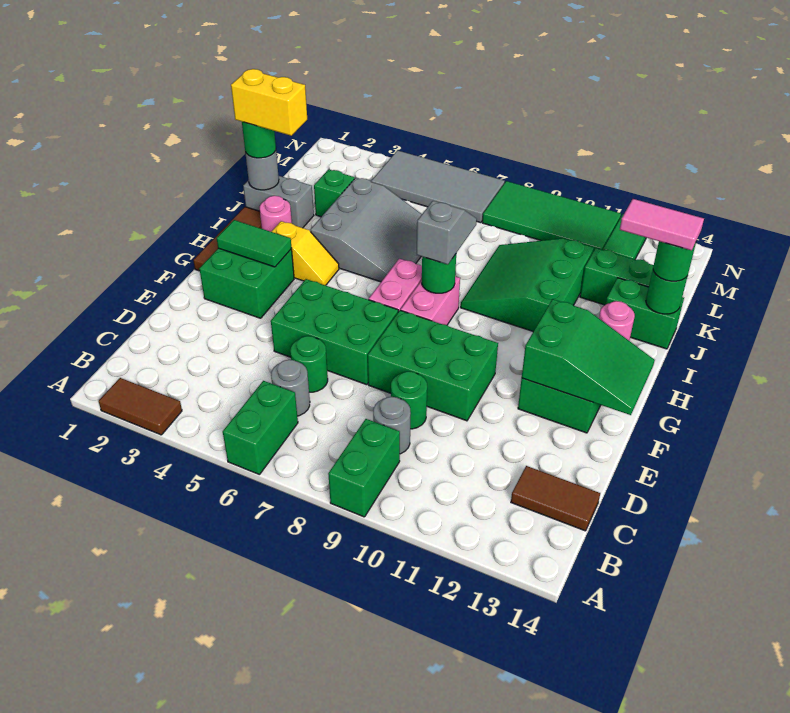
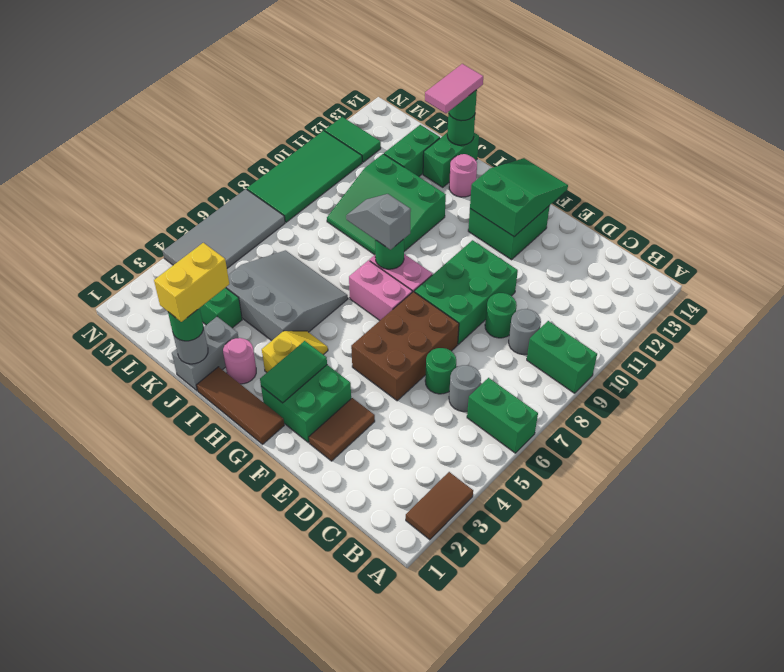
brown 1x2 tile [511,466,600,531] -> brown 1x2 tile moved to [309,398,375,461]
green 2x3 brick [271,279,398,385] -> brown 2x3 brick [351,292,459,401]

